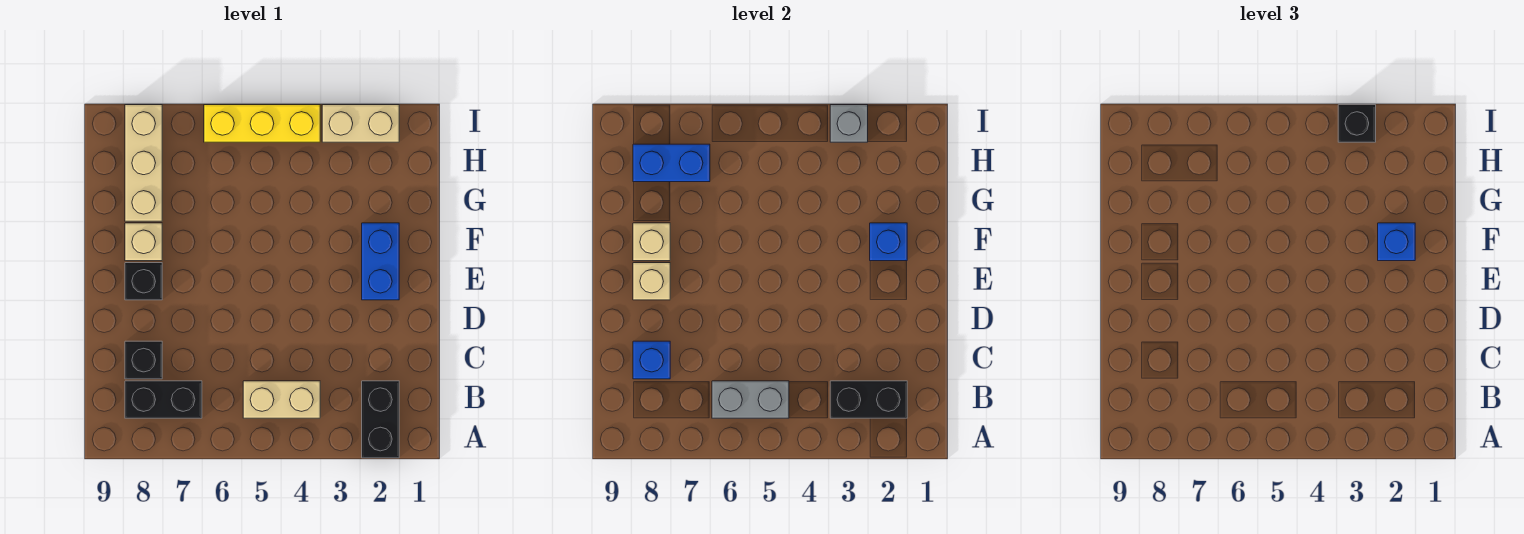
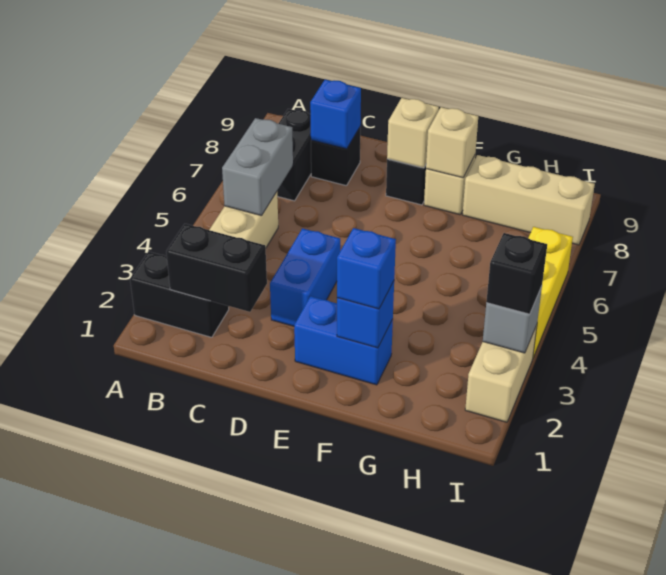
black 1x2 brick [830,381,907,418] -> black 1x2 brick turned to [166,224,267,312]
blue 1x2 brick [633,144,710,182] -> blue 1x2 brick moved to [270,228,340,326]

